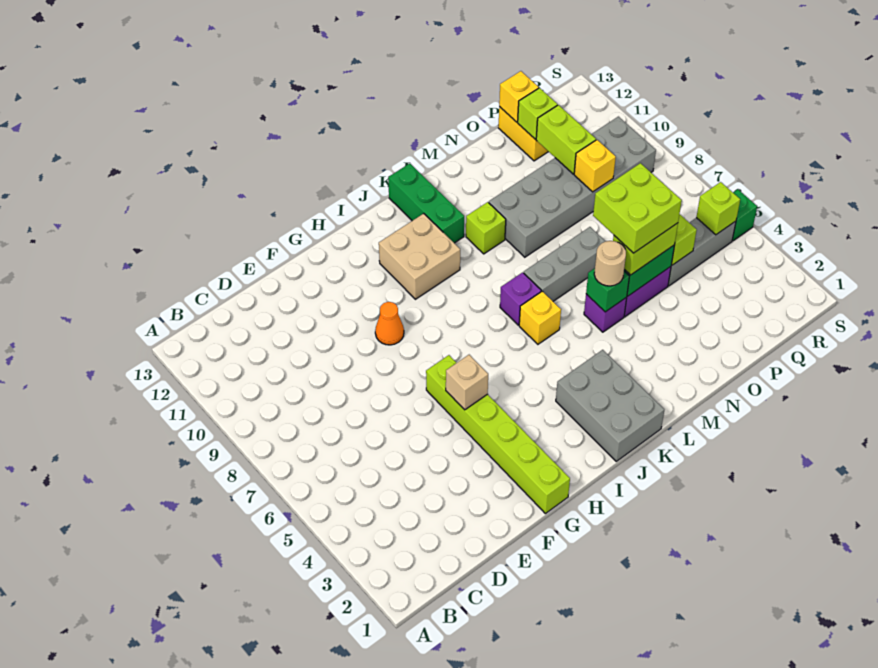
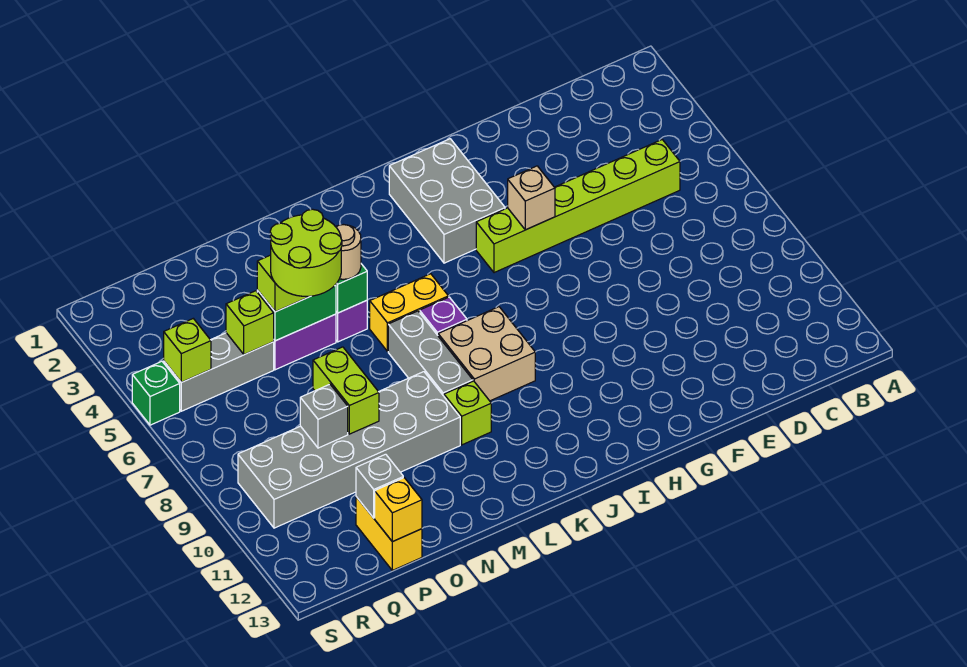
lime 1x6 brick [426,355,570,514] -> lime 1x6 brick turned to [476,140,680,273]
orange 1x1 cone [375,302,404,345] -> none
tan 2x2 brick [379,214,460,299] -> tan 2x2 brick moved to [438,307,535,401]
grey 2x3 brick [556,350,664,461] -> grey 2x3 brick moved to [389,139,505,263]
yellow 1x1 brick [519,291,561,344] -> yellow 1x2 brick [370,274,448,351]
green 1x3 brick [388,163,464,243] -> none
grey 1x3 brick [524,227,605,301] -> grey 1x3 brick turned to [388,311,473,396]
lime 2x2 brick [593,163,682,253] -> lime 2x2 round brick [270,209,342,296]
yellow 1x1 brick [574,140,616,192] -> grey 1x1 brick [300,384,348,448]
lime 1x2 brick [536,105,596,174] -> lime 1x2 brick moved to [313,347,379,434]
lime 1x1 brick [518,88,558,139] -> grey 1x1 brick [356,454,403,518]

